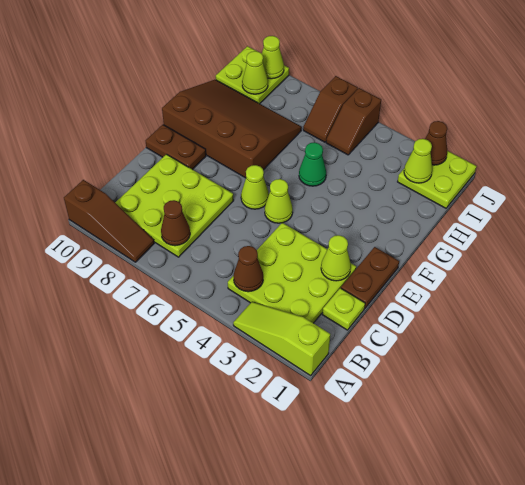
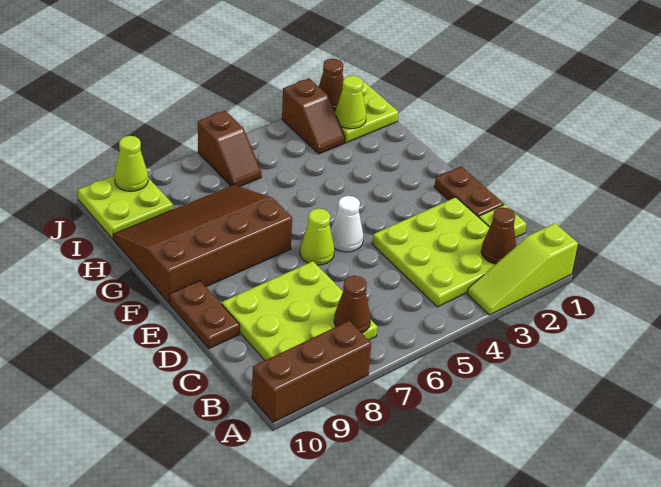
brown 1x3 slope [64,180,154,262] -> brown 1x3 brick [252,321,371,422]
brown 1x1 cone [233,246,263,292] -> brown 1x1 cone moved to [481,207,516,264]
lime 1x1 cone [321,235,351,281] -> none
lime 1x1 cone [265,179,293,223] -> white 1x1 cone [331,196,364,252]
brown 1x2 plate [146,125,206,170] -> brown 1x2 plate turned to [169,281,240,349]
green 1x1 cone [299,142,326,186] -> none
brown 1x2 slope [326,88,381,155] -> brown 1x2 slope moved to [282,79,345,154]
lime 1x1 cone [242,51,268,94] -> none

